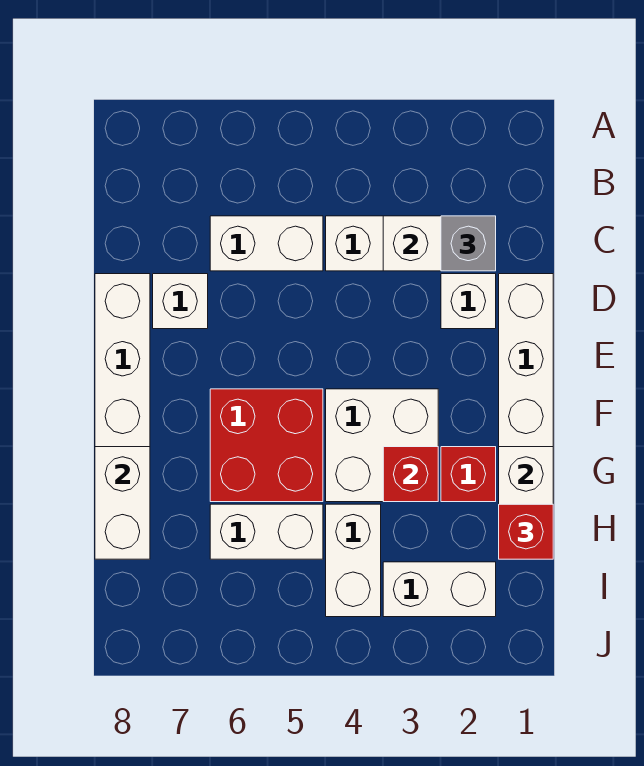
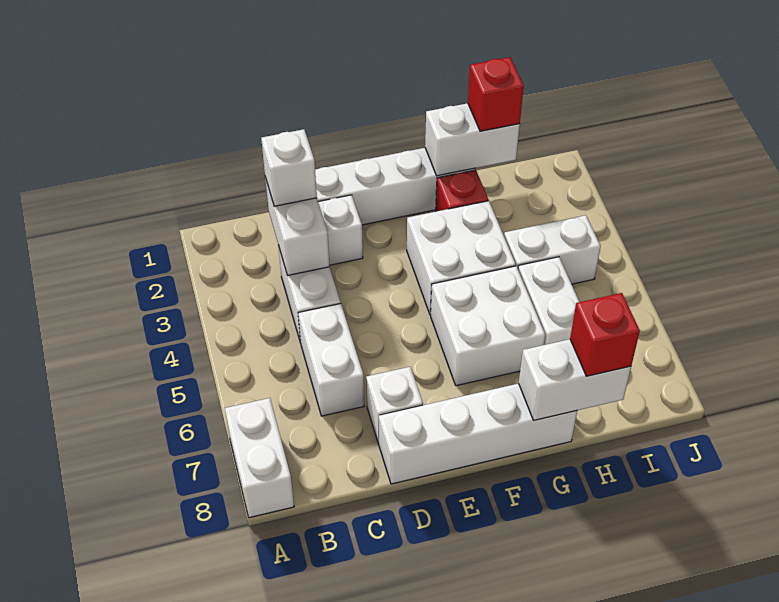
grey 1x1 brick [441,216,496,271] -> white 1x1 brick [261,129,317,206]
red 2x2 brick [210,389,323,502] -> white 2x2 brick [431,266,545,386]
red 1x1 brick [383,447,438,502] -> red 1x1 brick moved to [570,293,640,376]
white 1x2 brick [383,562,496,617] -> white 1x2 brick moved to [225,398,294,518]

